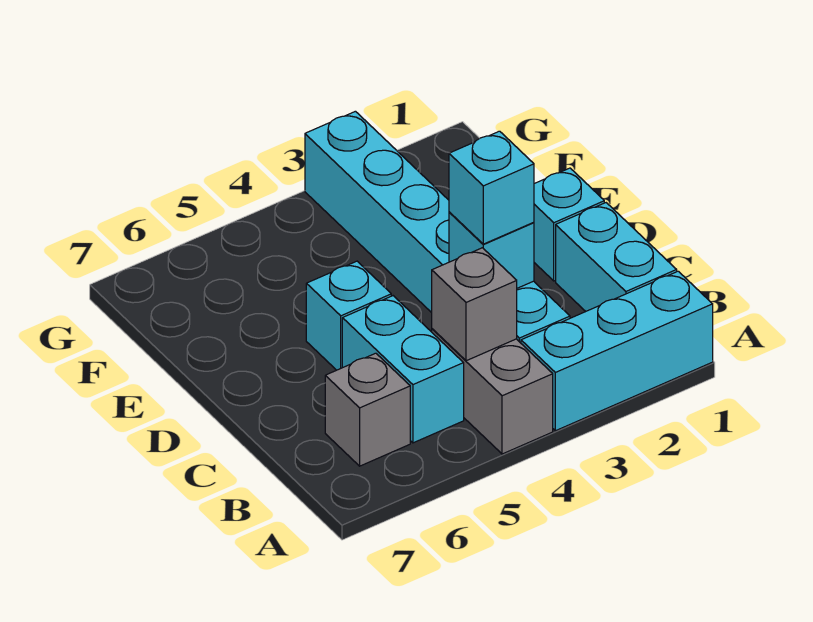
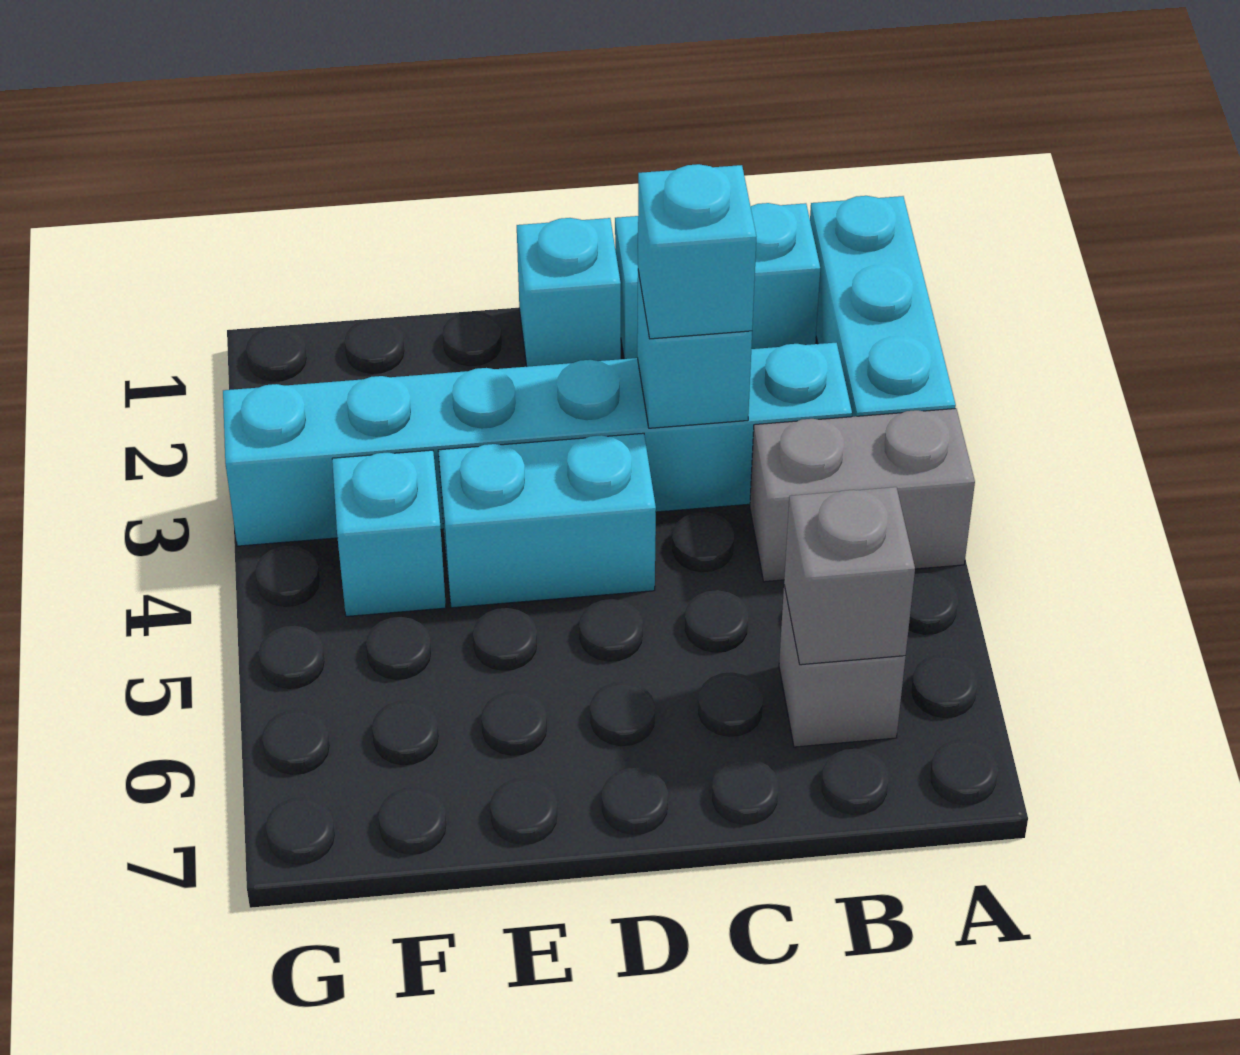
grey 1x1 brick [432,248,517,361] -> grey 1x1 brick moved to [784,487,915,665]
cyan 1x2 brick [342,296,464,443] -> cyan 1x2 brick moved to [438,433,656,608]
cyan 1x1 brick [306,261,391,370] -> cyan 1x1 brick moved to [332,450,446,616]

